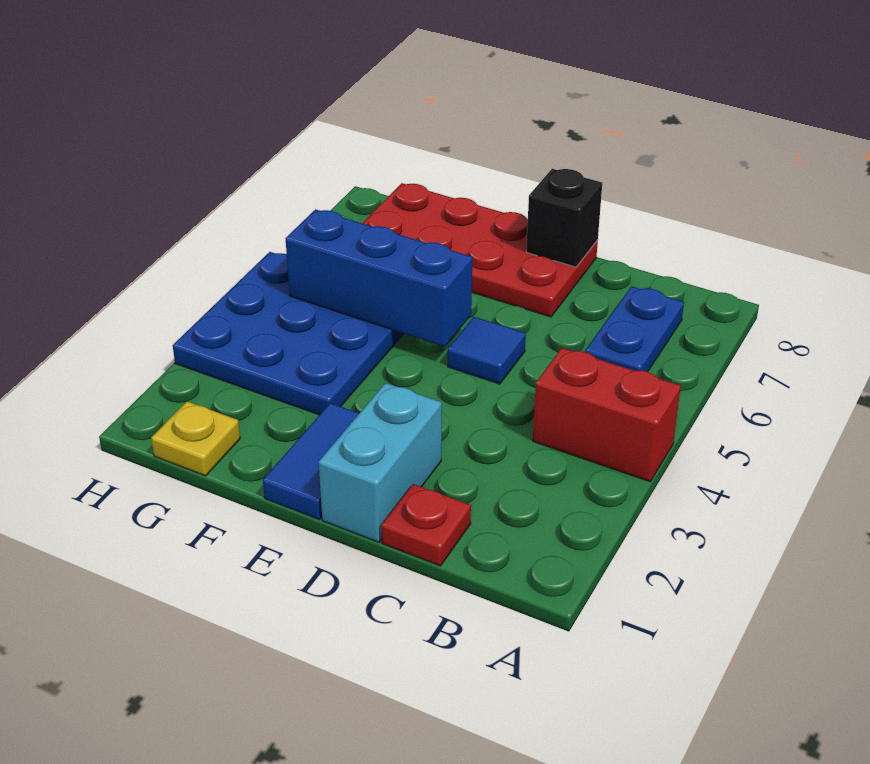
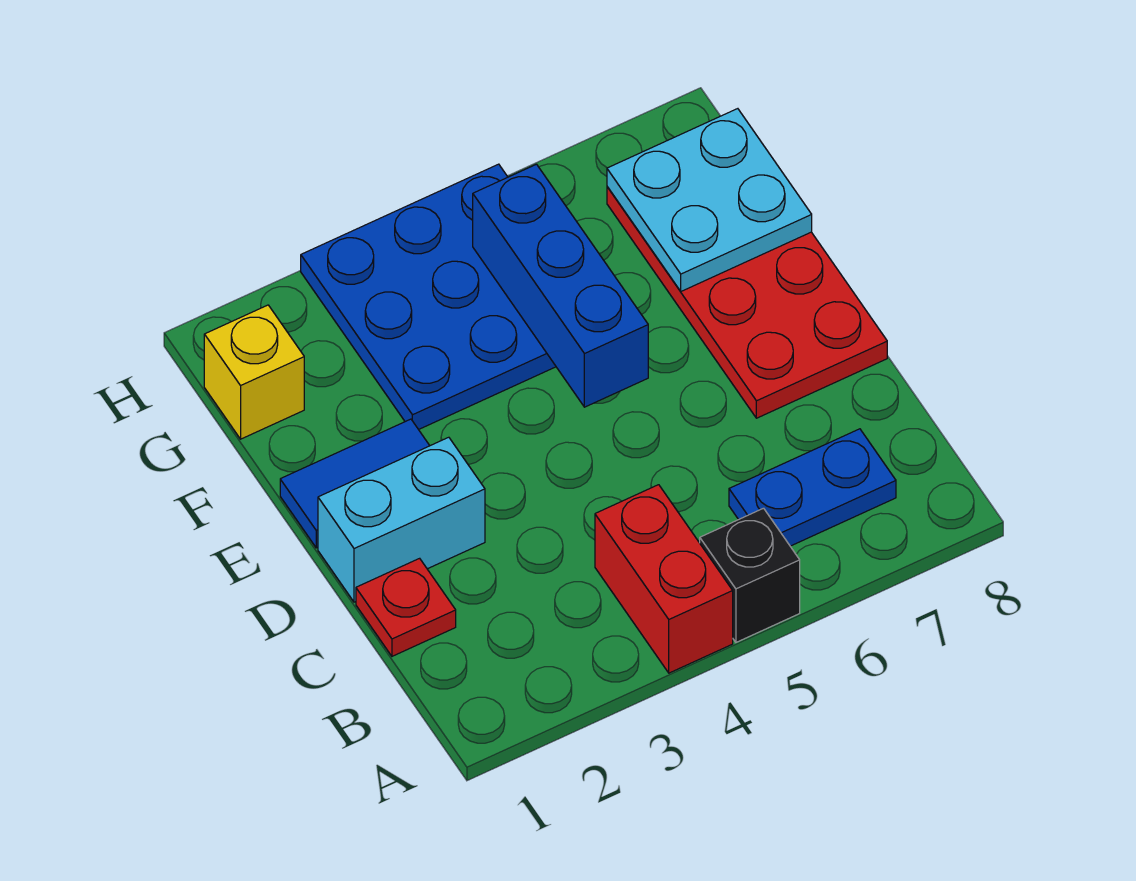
blue 1x1 tile [448,317,526,384] -> none
black 1x1 brick [526,169,602,267] -> black 1x1 brick moved to [700,508,800,642]
none -> cyan 2x2 plate [607,109,812,291]
yellow 1x1 plate [151,401,240,476] -> yellow 1x1 brick [204,305,304,439]

